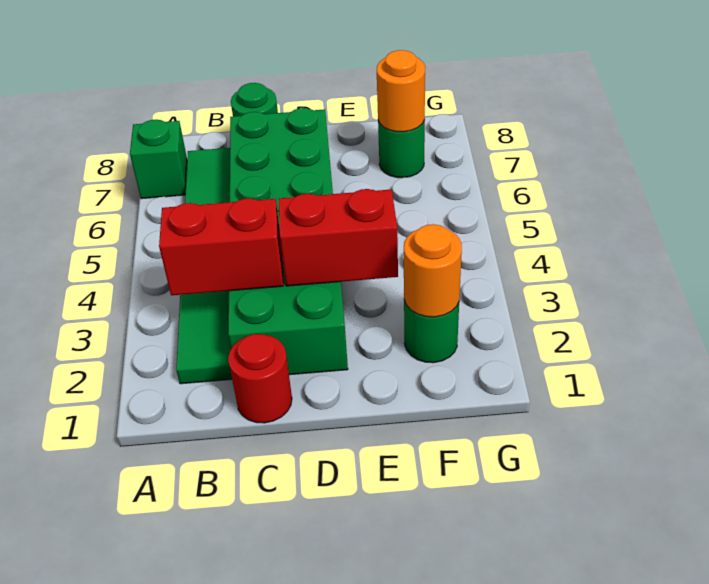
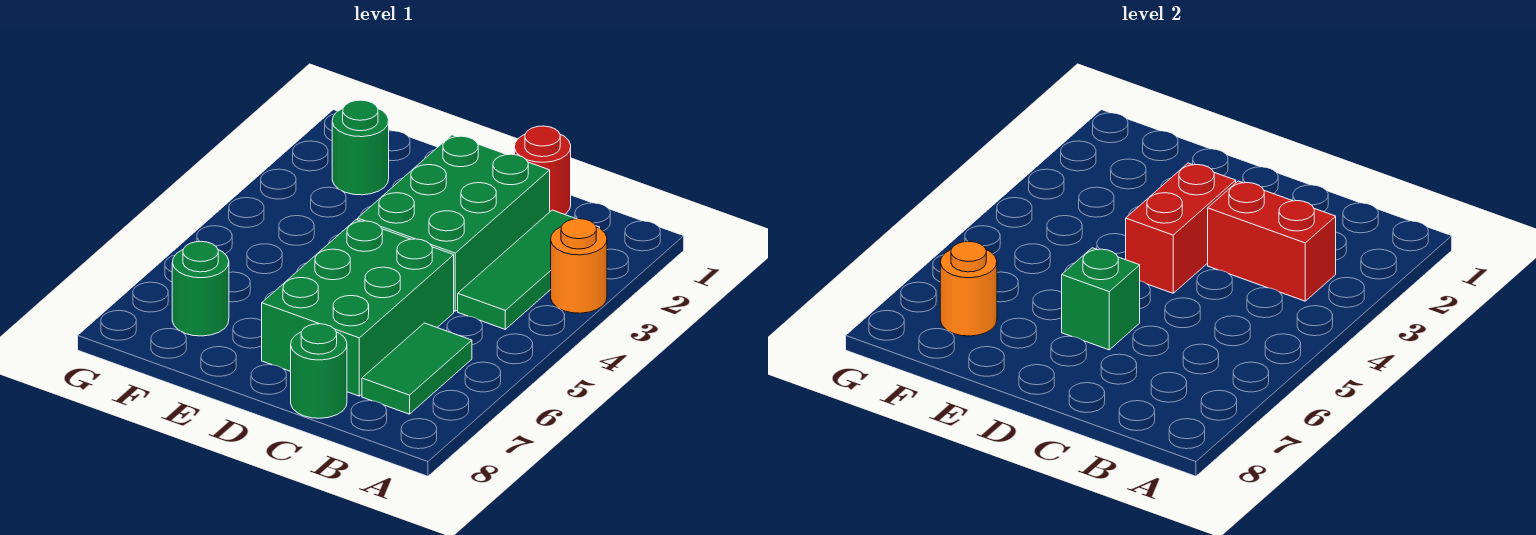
green 1x1 brick [130,120,187,199] -> green 1x1 brick moved to [1062,248,1140,350]
red 1x2 brick [279,189,398,286] -> red 1x2 brick turned to [1126,163,1236,293]
orange 1x1 round brick [404,224,462,317] -> orange 1x1 round brick moved to [551,219,607,313]

